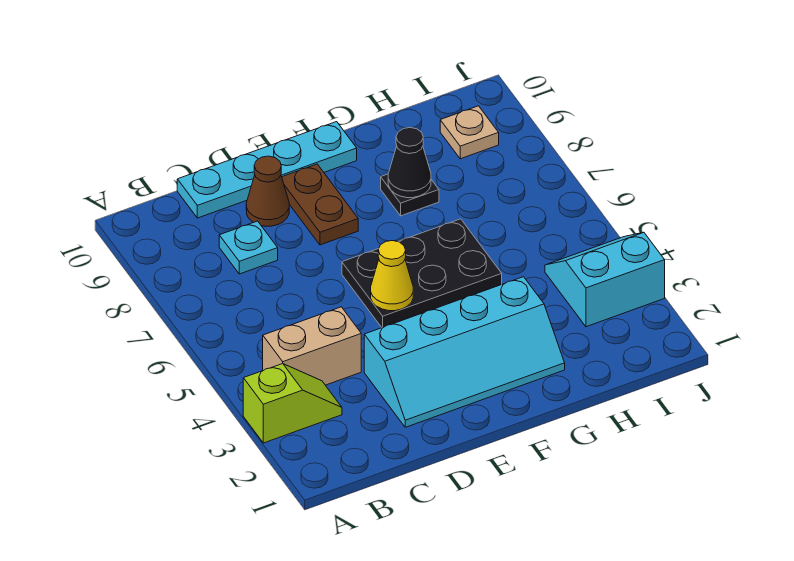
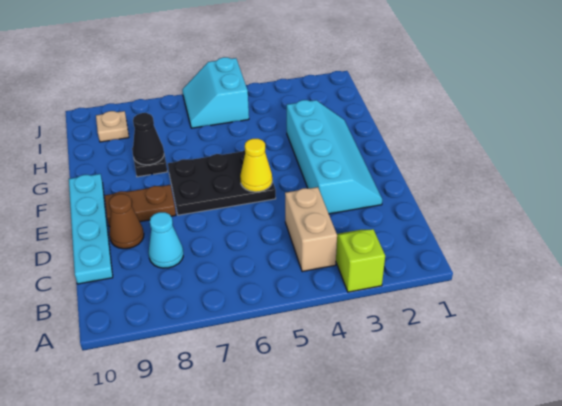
cyan 1x1 plate [219,221,278,274] -> cyan 1x1 cone [149,212,183,268]
black 2x3 plate [342,219,502,328] -> black 2x3 plate turned to [168,150,276,215]
cyan 2x2 slope [545,232,665,327] -> cyan 2x2 slope moved to [182,57,249,128]

